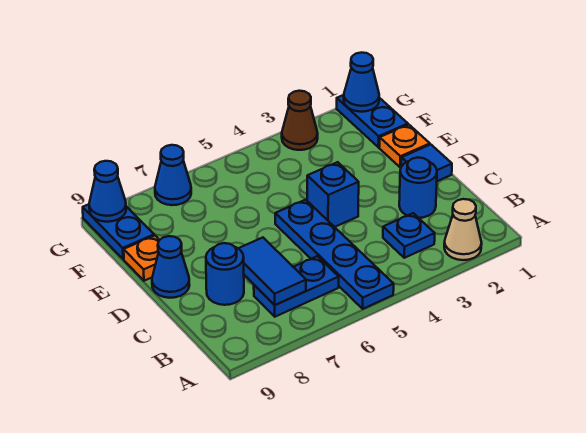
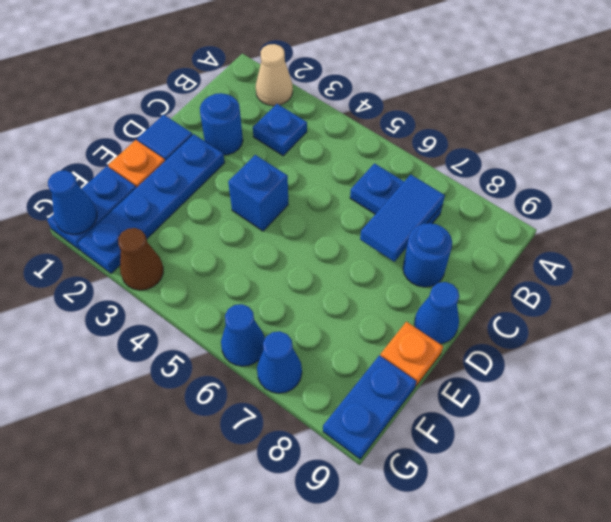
blue 1x4 plate [275,200,394,309] -> blue 1x4 plate moved to [78,134,225,274]
blue 1x1 cone [89,161,126,222] -> blue 1x1 cone moved to [221,304,265,366]

